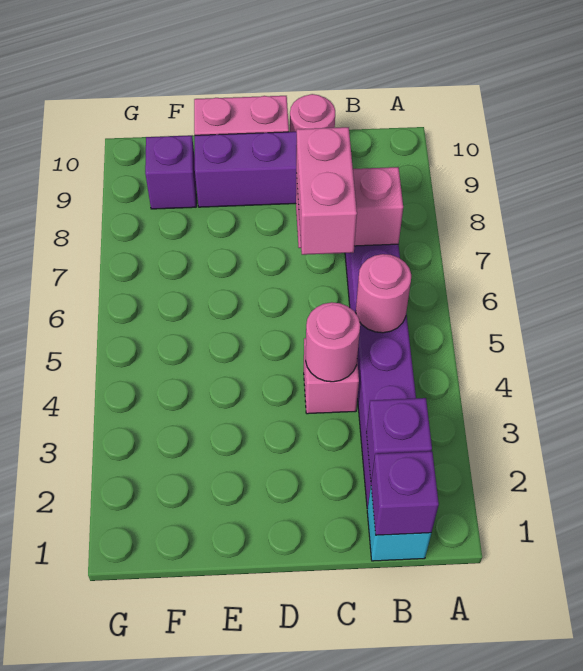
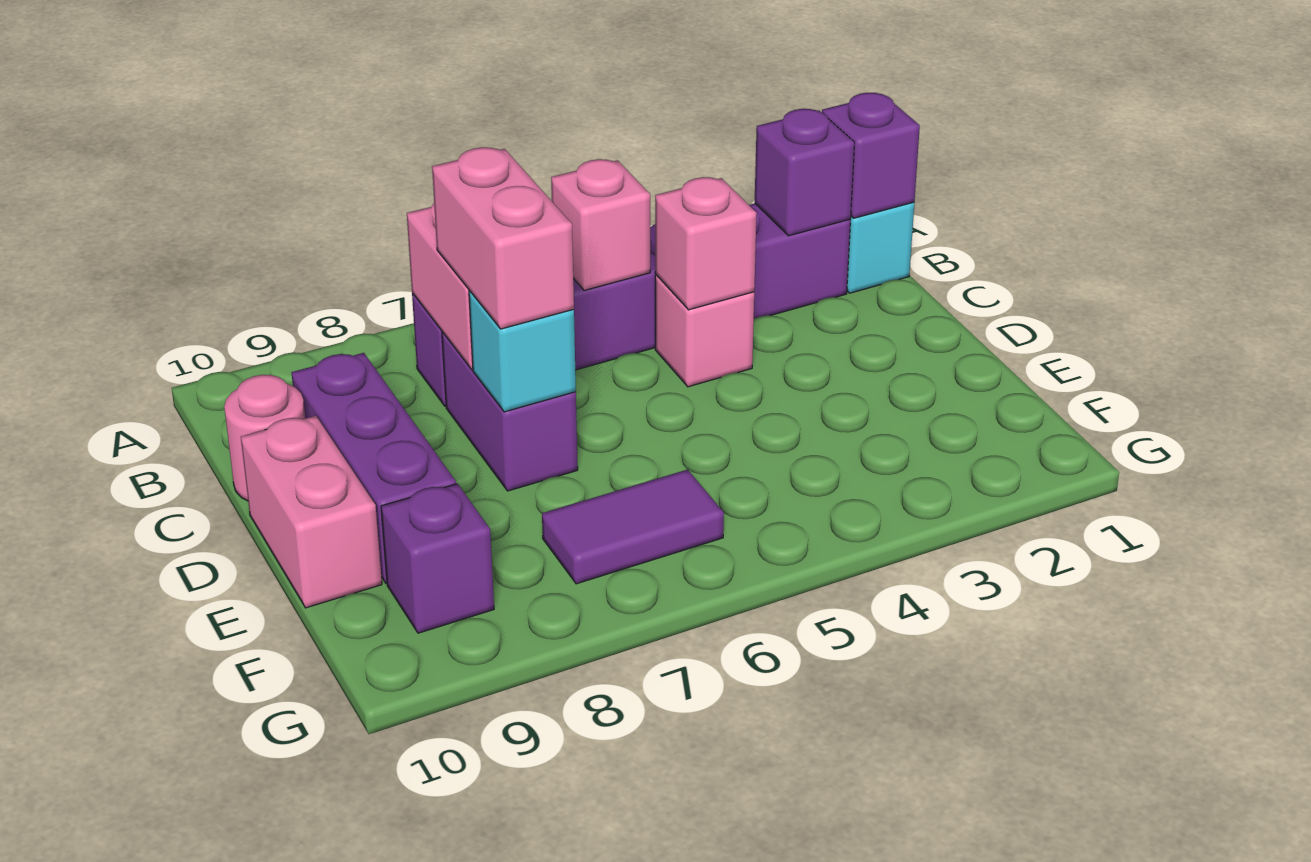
pink 1x1 round brick [356,254,411,333] -> pink 1x1 brick [551,159,650,290]
pink 1x1 round brick [306,302,360,382] -> pink 1x1 brick [655,177,757,310]
pink 1x2 brick [296,127,357,255] -> pink 1x2 brick turned to [432,147,574,329]
none -> purple 1x2 brick [442,332,578,491]
none -> cyan 1x1 brick [469,291,576,412]
none -> purple 1x2 tile [542,469,724,584]

